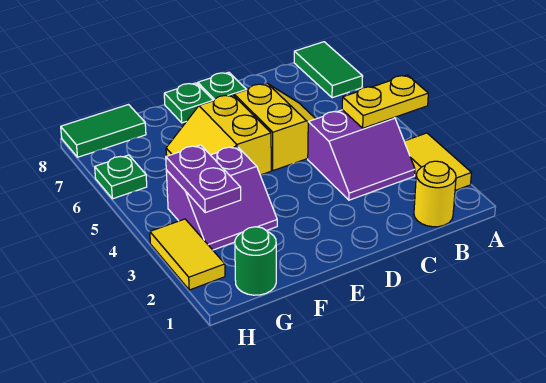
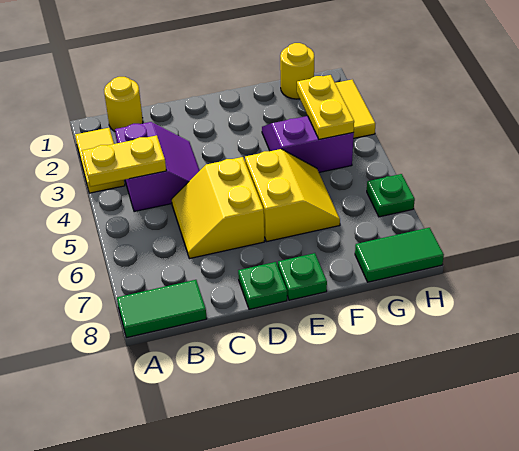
green 1x2 tile [294,42,363,98] -> green 1x2 tile turned to [117,280,207,338]
purple 2x2 slope [308,110,415,200] -> purple 2x2 slope turned to [115,122,200,212]
green 1x1 round brick [235,227,276,295] -> yellow 1x1 round brick [280,43,314,99]
purple 1x2 plate [166,145,241,213] -> yellow 1x2 plate [297,75,354,139]

